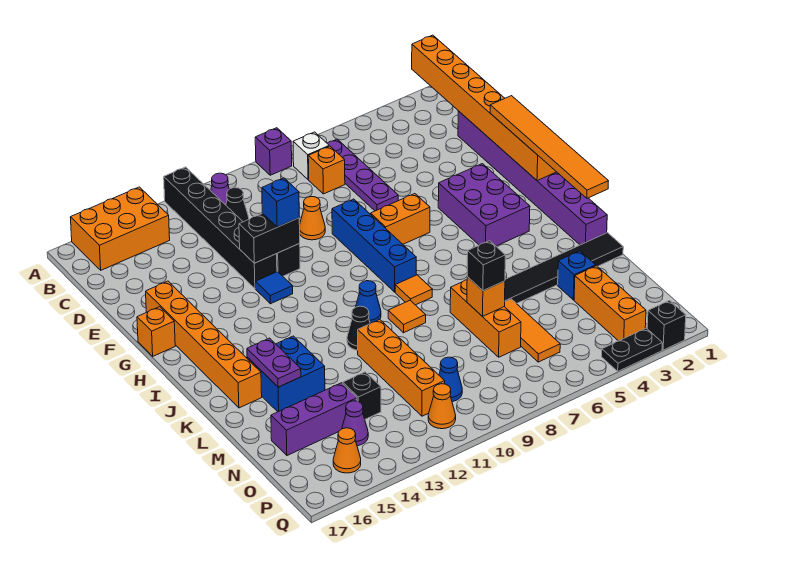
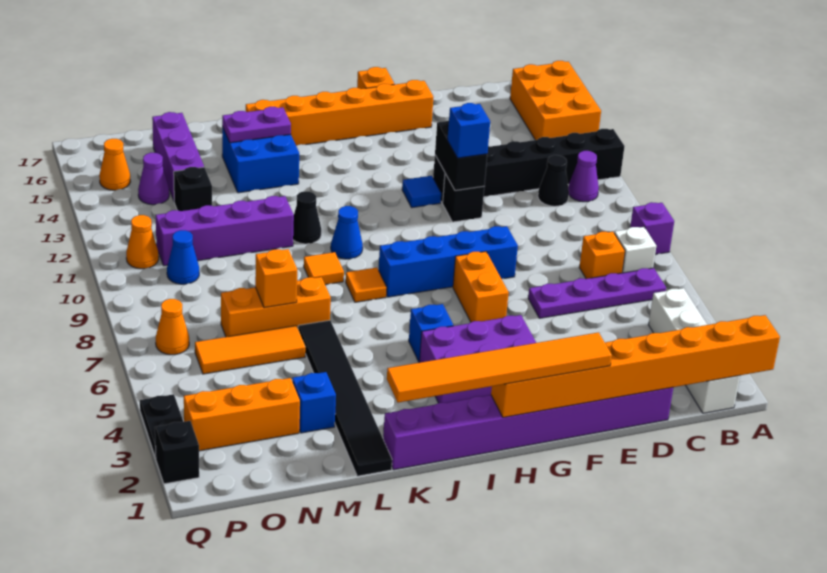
none -> white 1x4 brick [648,288,740,413]
orange 1x1 cone [300,197,325,240] -> orange 1x1 cone moved to [156,299,189,355]
none -> blue 1x1 brick [409,304,453,362]
orange 1x4 brick [358,320,445,416] -> purple 1x4 brick [156,196,294,266]
black 1x1 brick [467,241,505,291] -> none

